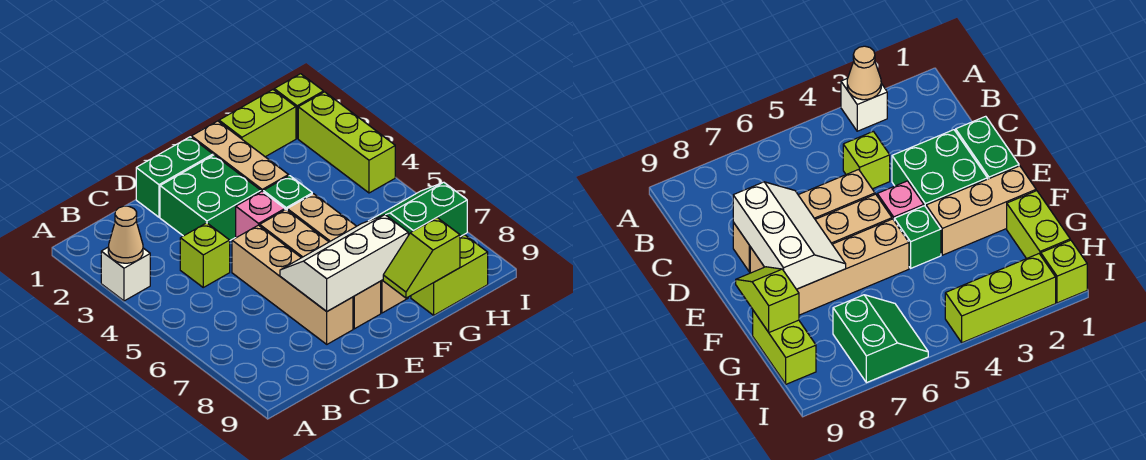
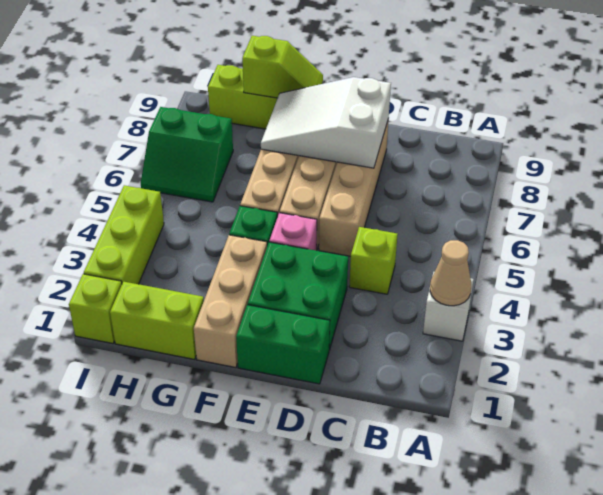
white 2x3 slope [280,215,408,311] -> white 2x3 slope turned to [261,77,391,168]

